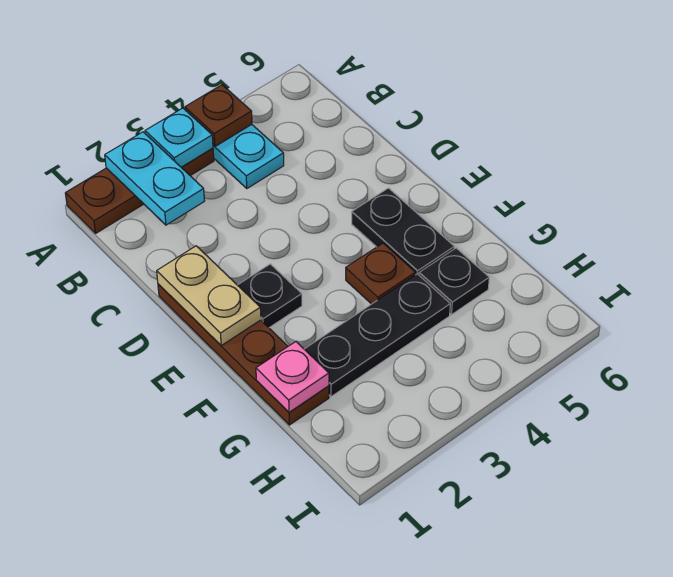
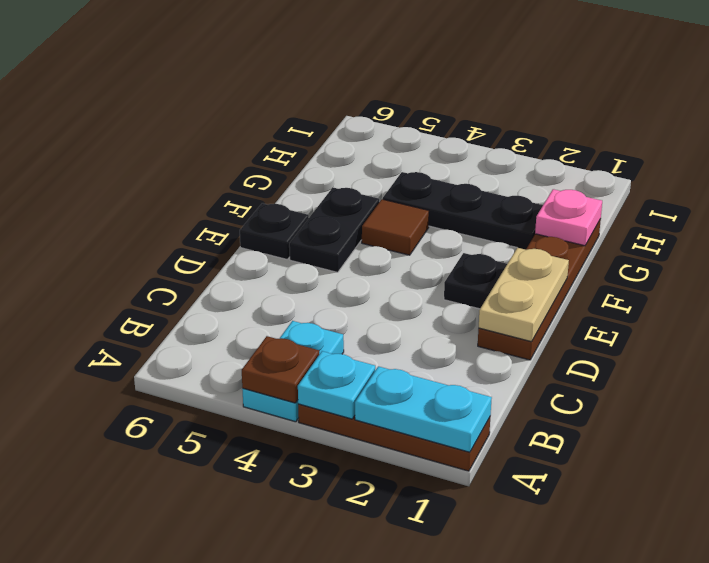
cyan 1x2 plate [105,132,204,225] -> cyan 1x2 plate turned to [355,366,492,452]
brown 1x1 plate [346,243,416,304] -> brown 1x1 tile [362,199,429,255]
black 1x1 plate [419,248,489,315] -> black 1x1 plate moved to [240,203,309,259]

